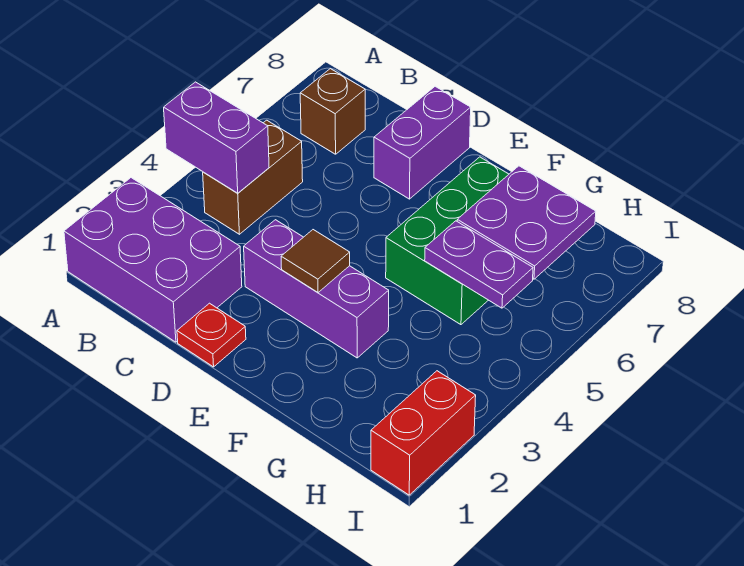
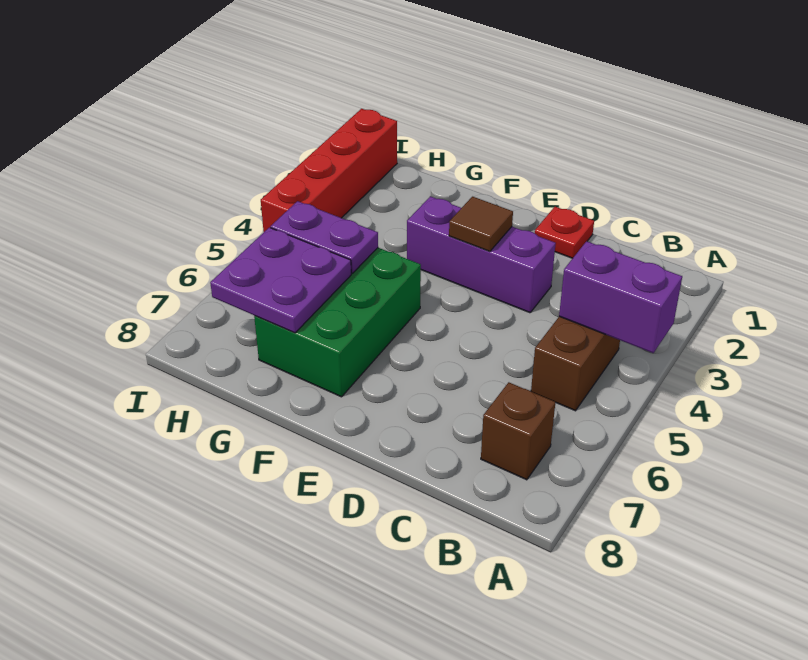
purple 2x3 brick [64,178,242,342] -> none
purple 1x2 brick [374,86,471,199] -> none
red 1x2 brick [371,371,476,495] -> red 1x4 brick [261,109,397,232]

